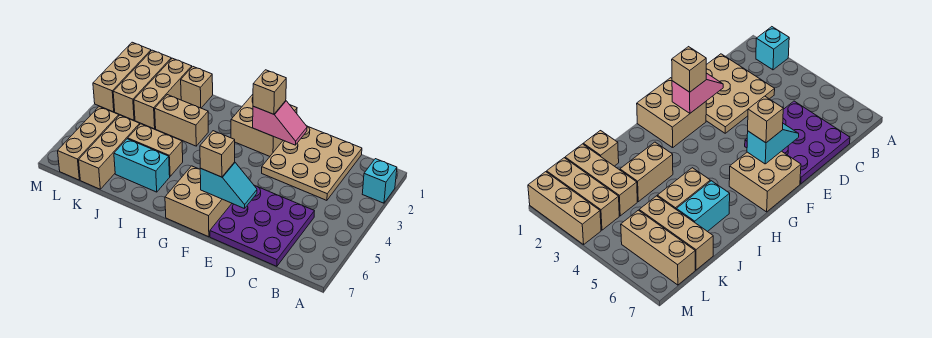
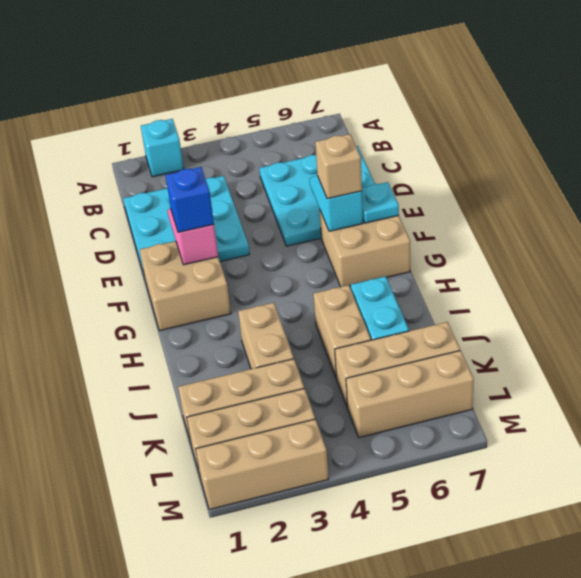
tan 3x3 plate [262,126,362,200] -> cyan 3x3 plate [123,176,249,274]
purple 3x3 plate [210,185,314,266] -> cyan 3x3 plate [260,146,375,246]
tan 1x1 brick [253,70,286,114] -> blue 1x1 brick [165,167,214,232]
none -> cyan 1x1 plate [362,182,399,223]
tan 1x1 brick [181,67,213,108] -> none

